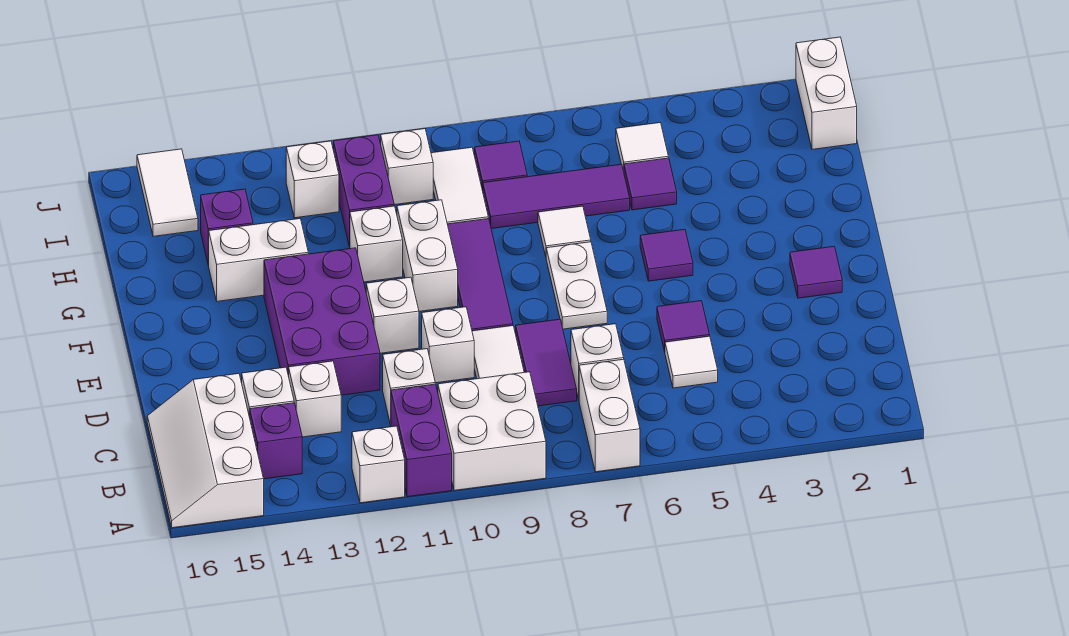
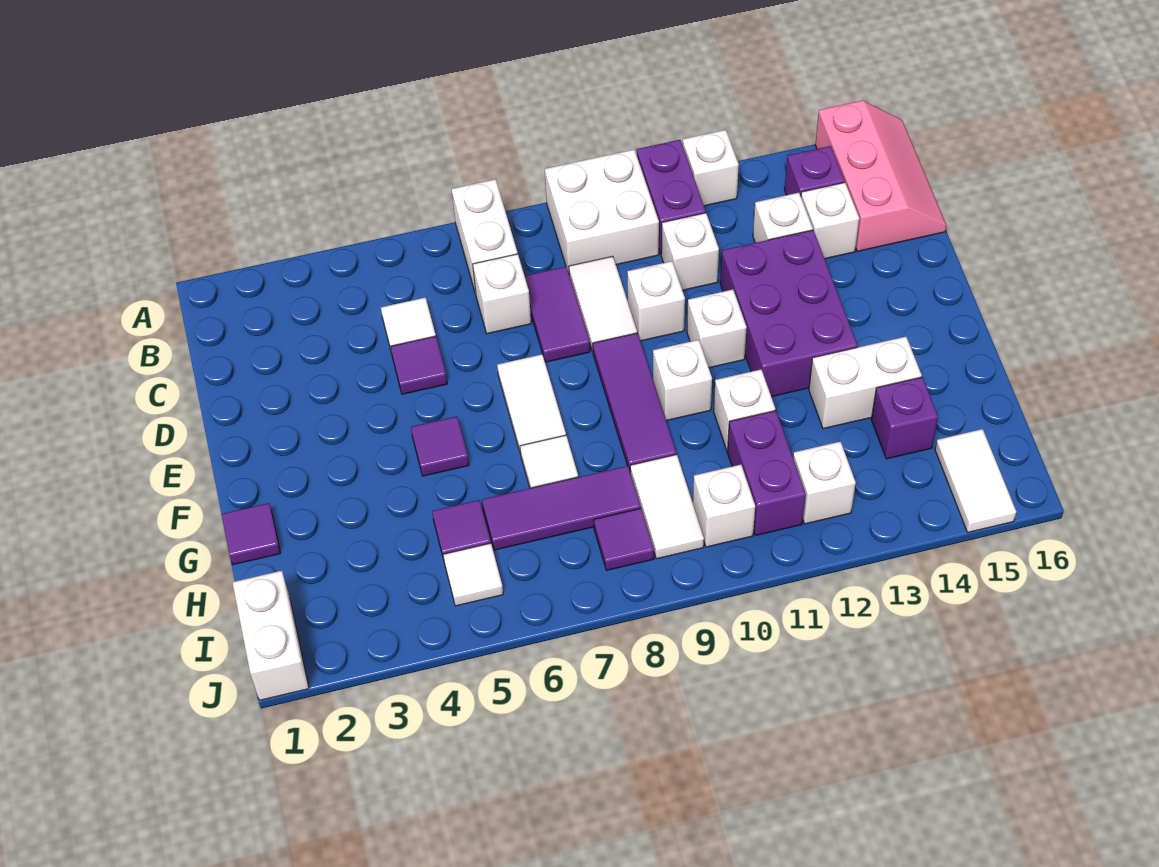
white 2x3 slope [147,374,264,528] -> pink 2x3 slope [815,100,947,251]
purple 1x1 tile [790,247,842,298] -> purple 1x1 tile moved to [221,503,280,565]
white 1x2 plate [546,242,607,329] -> white 1x2 tile [497,354,566,454]
white 1x2 brick [397,200,458,312] -> white 1x1 brick [653,340,712,421]

